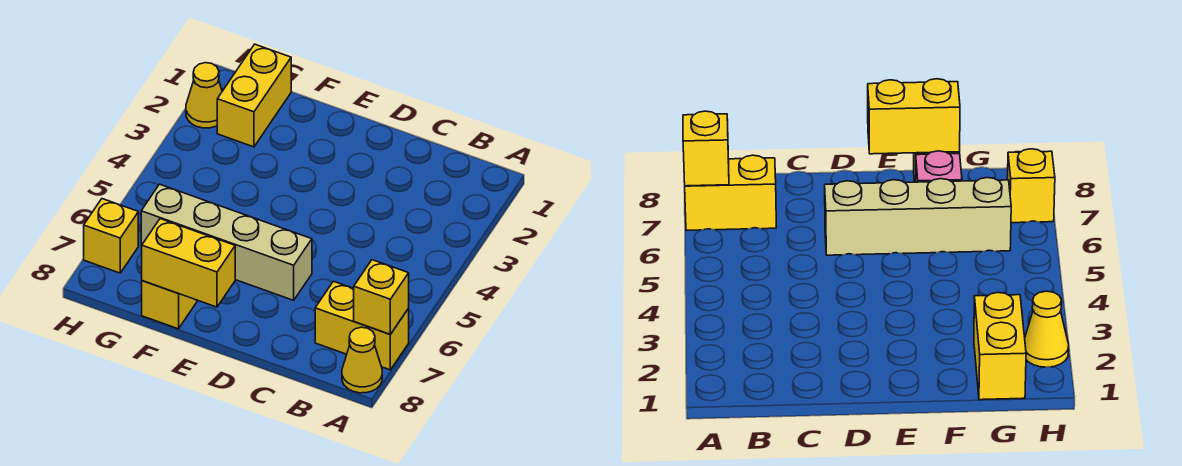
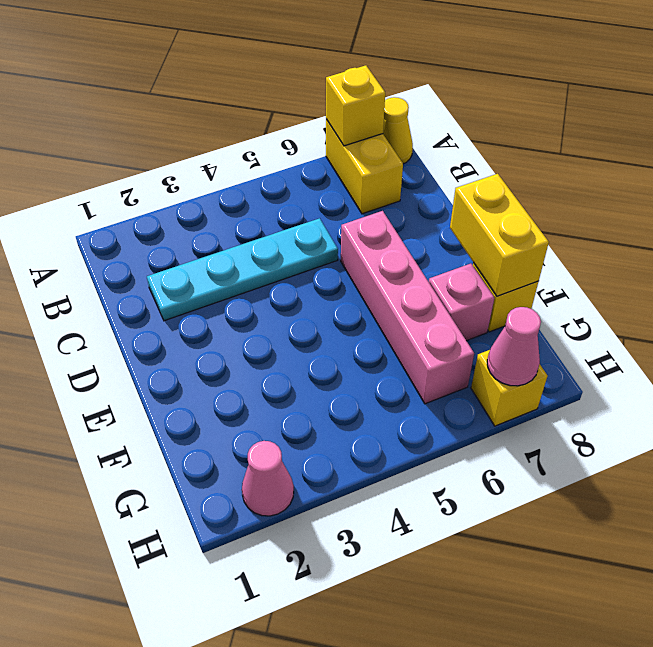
none -> cyan 1x4 plate [147,218,338,321]
tan 1x4 brick [141,184,312,300] -> pink 1x4 brick [341,211,474,404]
yellow 1x2 brick [217,44,291,147] -> none
yellow 1x1 cone [186,63,222,128] -> pink 1x1 cone [242,441,294,516]
none -> pink 1x1 cone [487,307,541,386]

